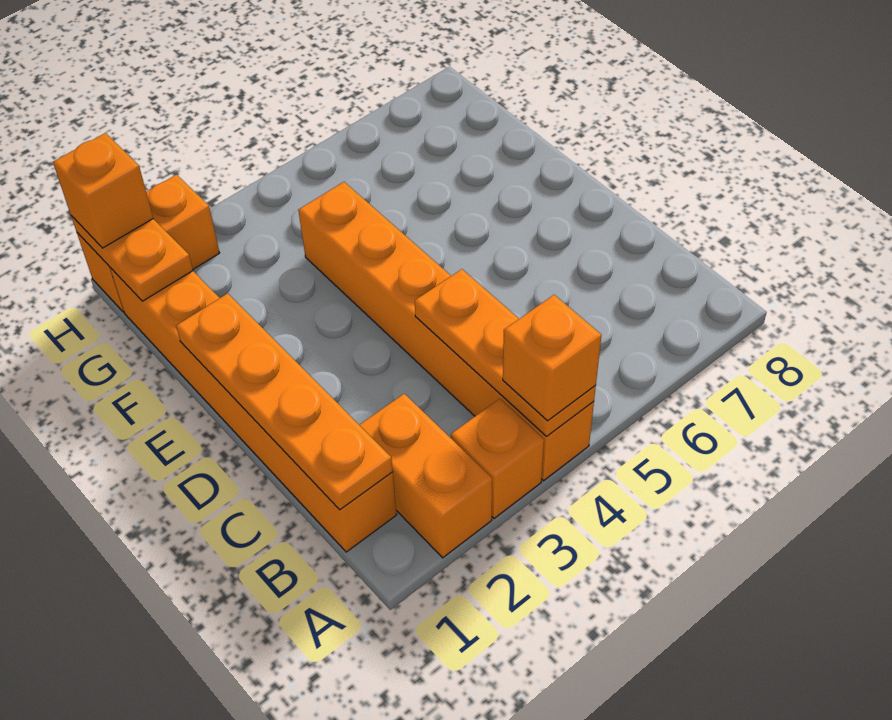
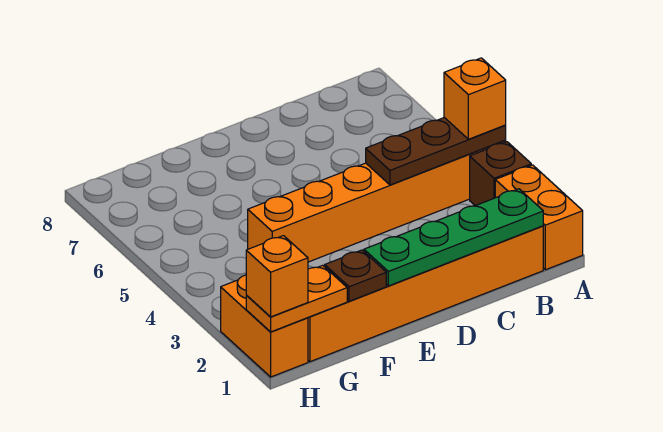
orange 1x2 brick [360,394,492,558] -> orange 1x2 brick turned to [495,165,583,270]
orange 1x1 brick [451,399,544,518] -> brown 1x1 brick [470,142,531,206]
orange 1x3 plate [415,269,596,436] -> brown 1x3 plate [366,118,506,185]
orange 1x4 plate [176,293,393,510] -> green 1x4 plate [364,189,543,286]
none -> brown 1x1 plate [325,250,386,301]

